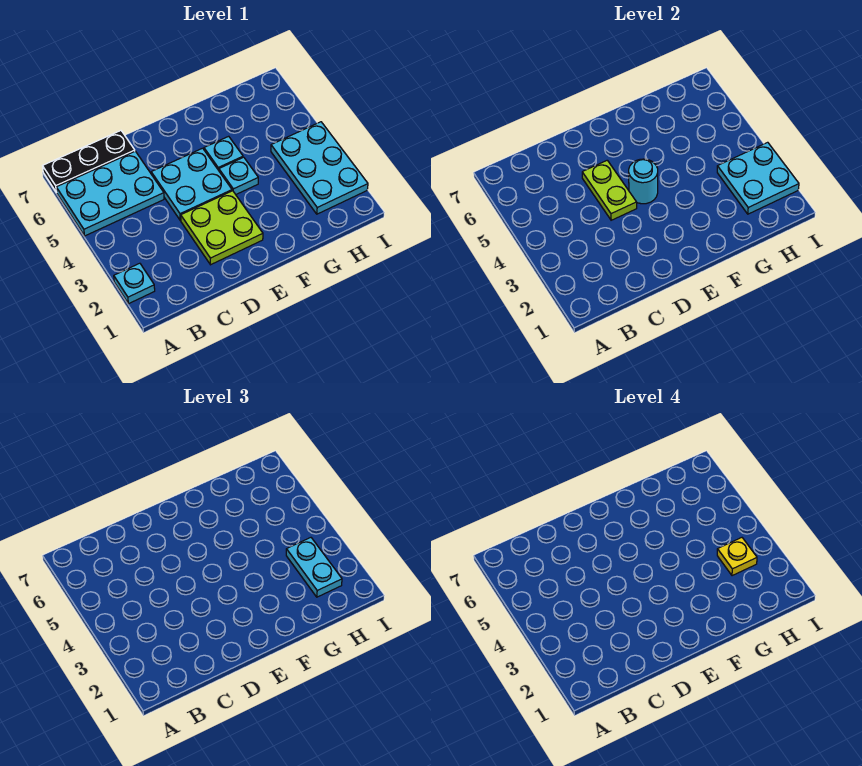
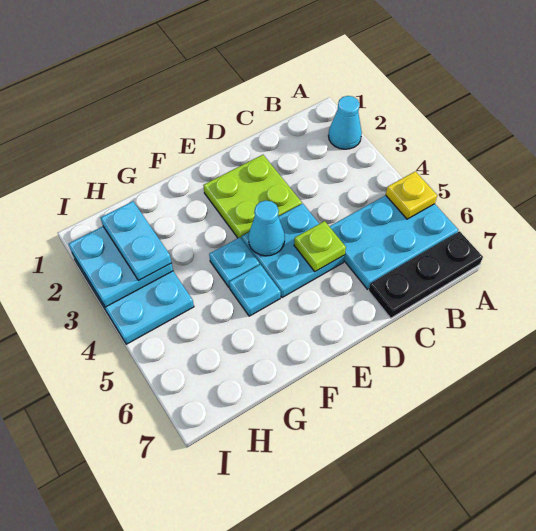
cyan 1x1 plate [114,263,155,304] -> cyan 1x1 cone [328,96,362,149]
lime 1x2 plate [582,160,637,220] -> lime 1x1 plate [294,221,346,271]
cyan 1x1 round brick [629,159,658,204] -> cyan 1x1 cone [248,201,285,256]
yellow 1x1 plate [717,538,757,576] -> yellow 1x1 plate moved to [386,171,437,219]

